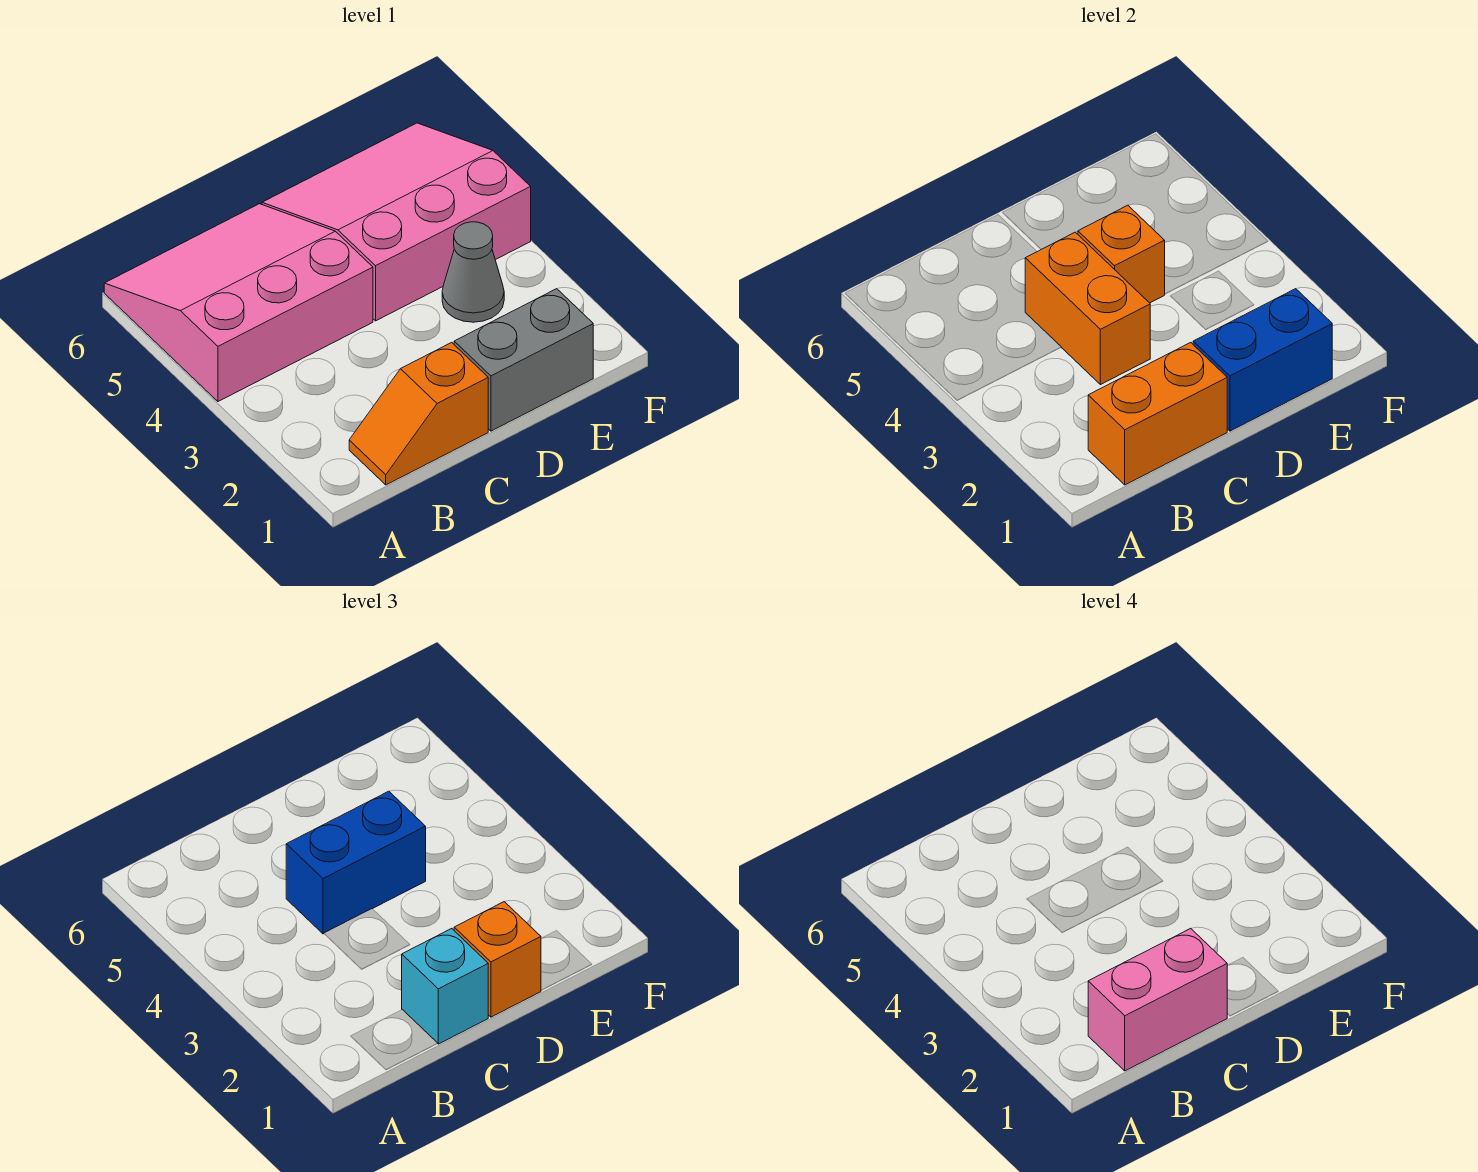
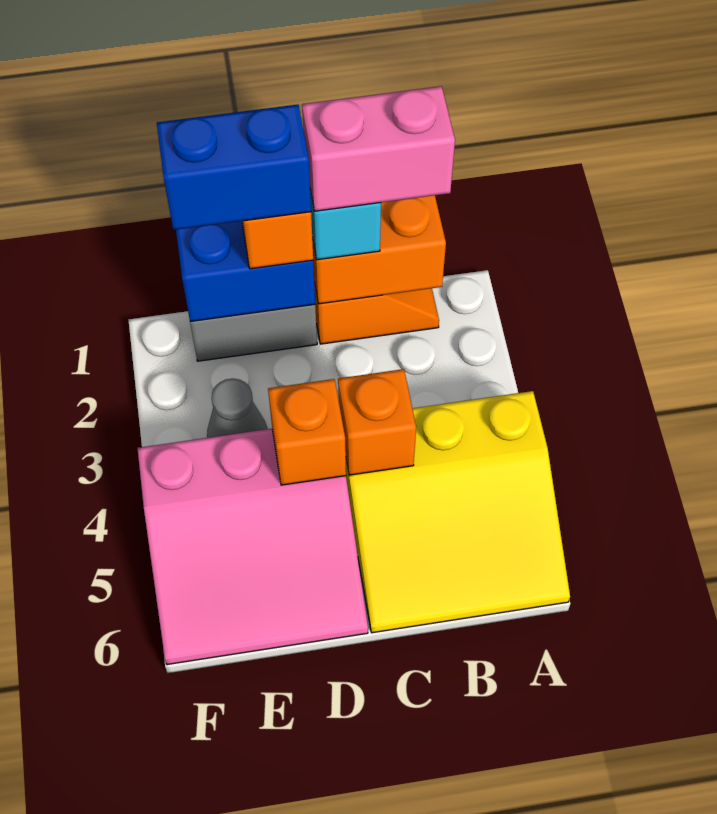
pink 3x3 slope [104,204,373,402] -> yellow 3x3 slope [346,391,570,633]
orange 1x2 brick [1025,232,1150,385] -> orange 1x1 brick [338,369,416,475]
blue 1x2 brick [286,791,426,934] -> blue 1x2 brick moved to [157,105,311,230]

